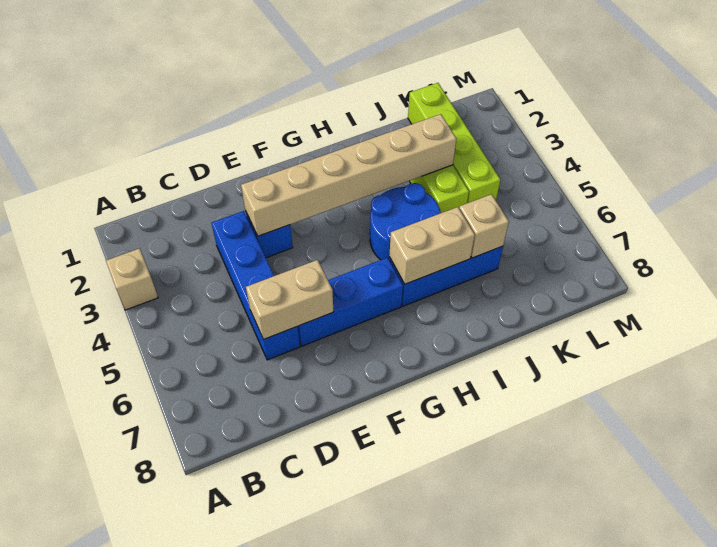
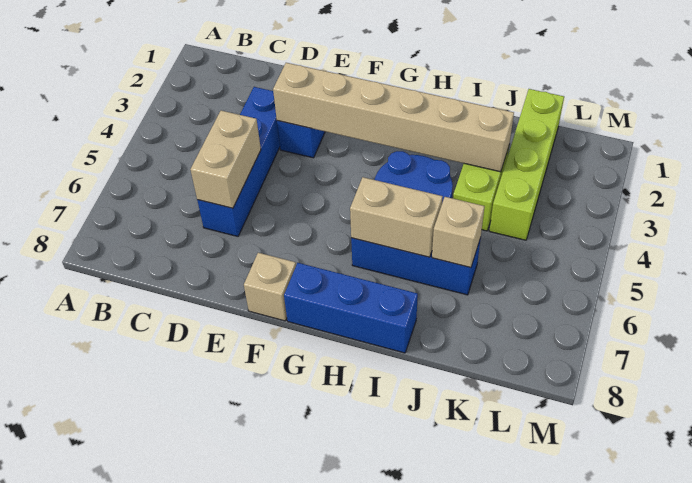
tan 1x1 brick [106,248,158,310] -> tan 1x1 brick moved to [244,253,296,321]
tan 1x2 brick [246,260,333,340] -> tan 1x2 brick turned to [190,111,261,208]
blue 1x3 brick [298,257,403,346] -> blue 1x3 brick moved to [284,263,418,353]

